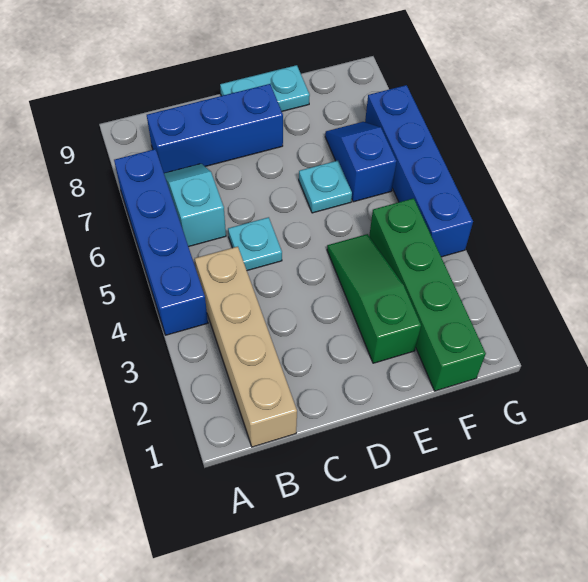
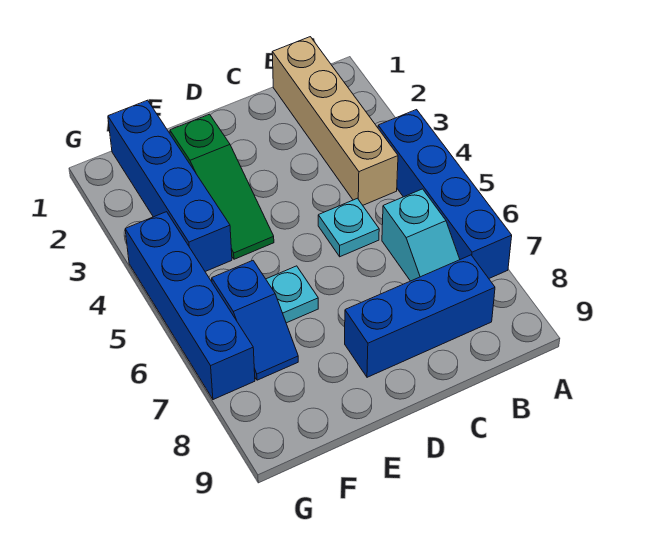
cyan 1x2 plate [220,65,310,111] -> none
green 1x4 brick [369,198,486,391] -> blue 1x4 brick [108,100,232,272]

